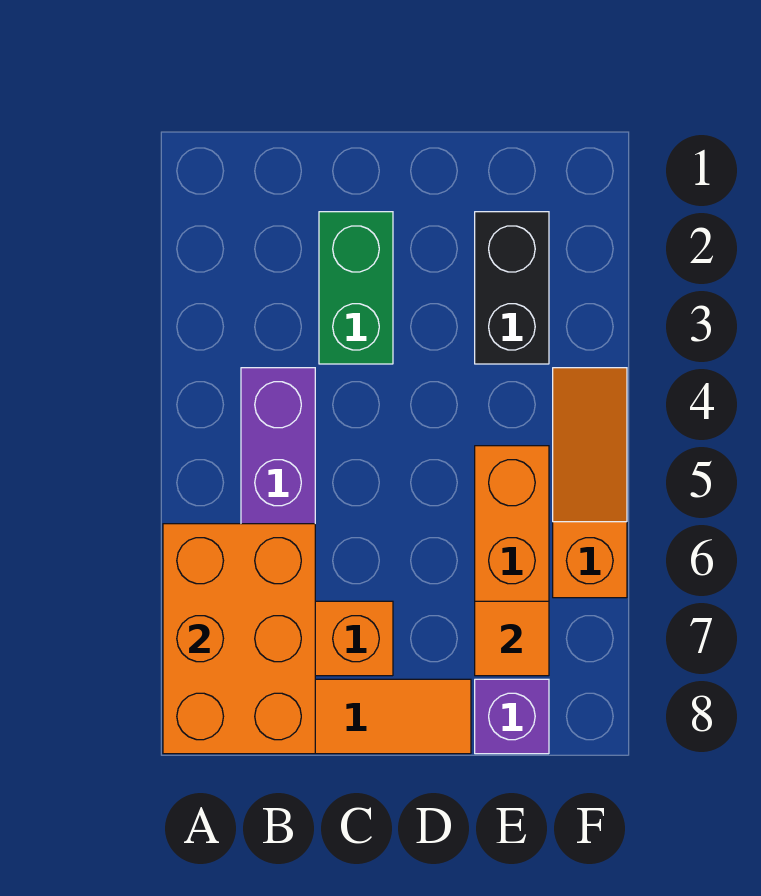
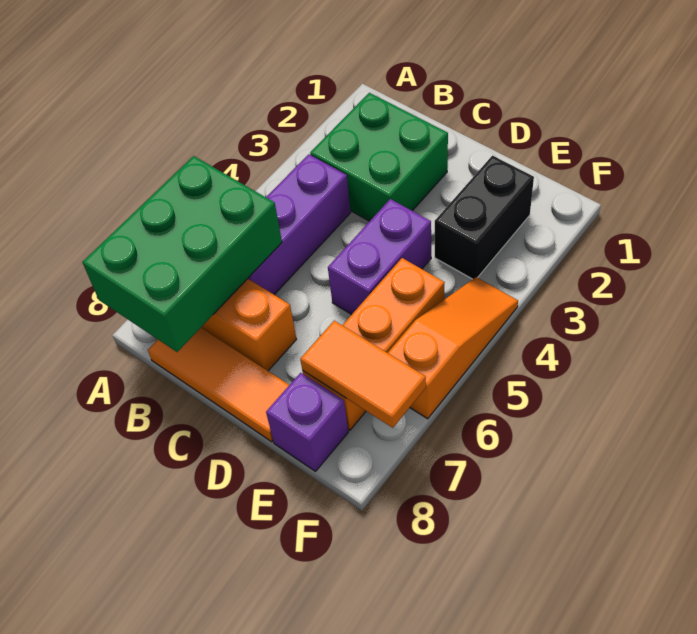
orange 2x3 brick [163,524,315,754] -> green 2x3 brick [83,156,282,352]
green 1x2 brick [319,212,393,364] -> green 2x2 brick [310,93,448,221]
none -> purple 1x2 brick [328,199,431,314]
orange 1x1 tile [475,601,549,676] -> orange 1x2 tile [300,321,426,428]

